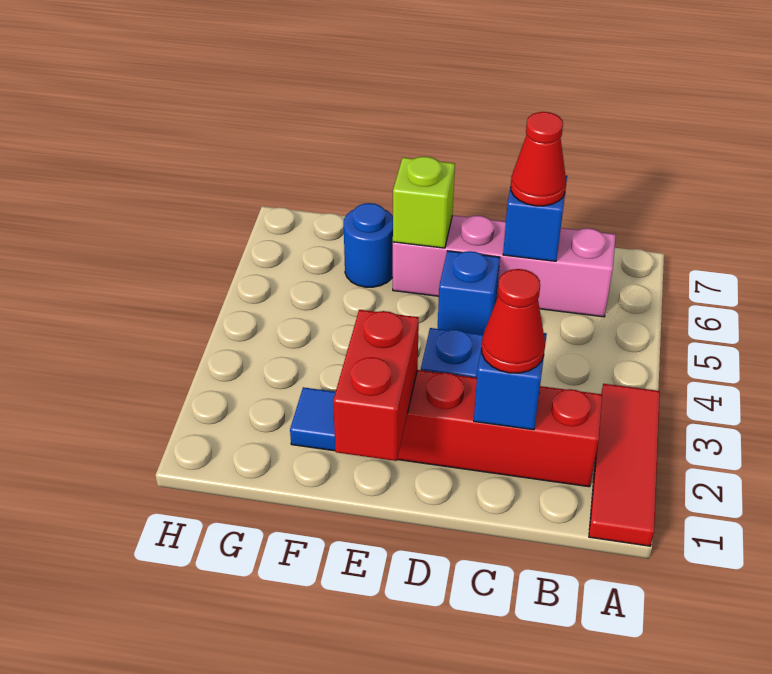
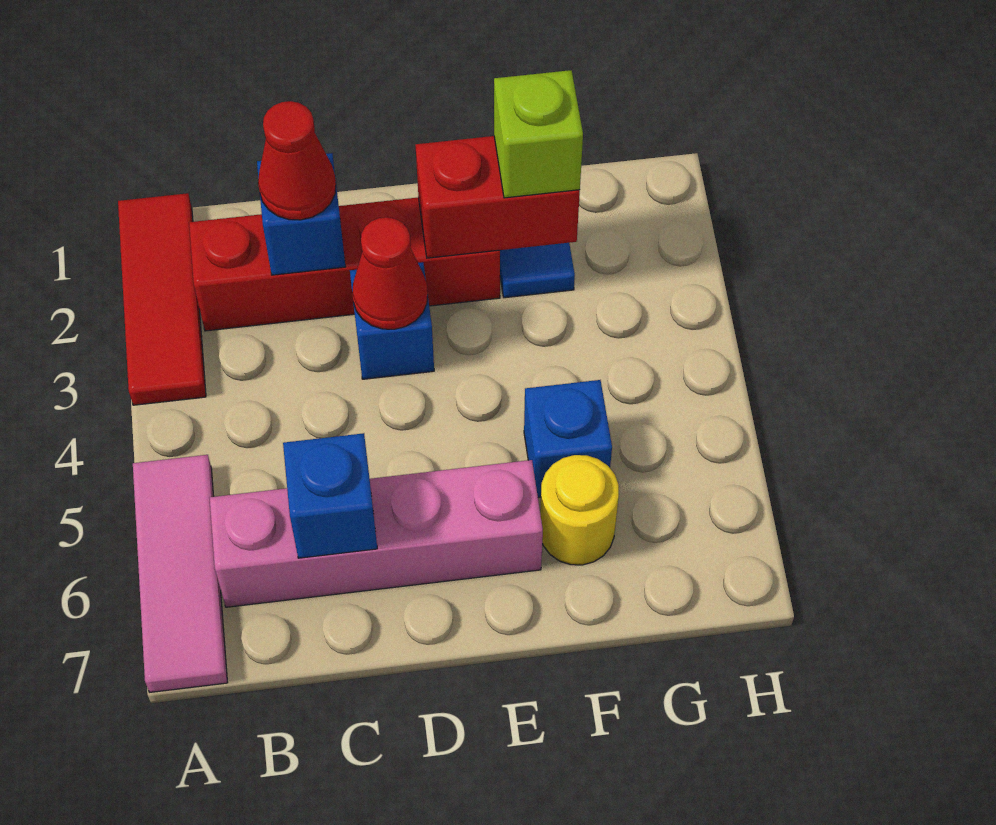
none -> pink 1x3 tile [133,455,228,692]
red 1x1 cone [511,112,566,206] -> red 1x1 cone moved to [352,217,428,329]
blue 1x1 brick [438,251,500,335] -> blue 1x1 brick moved to [524,380,612,498]
red 1x2 brick [333,310,419,461] -> red 1x2 brick turned to [415,136,580,258]
lime 1x1 brick [393,157,455,248] -> lime 1x1 brick moved to [494,70,583,198]
blue 1x1 round brick [344,203,393,287] -> yellow 1x1 round brick [540,455,619,565]

